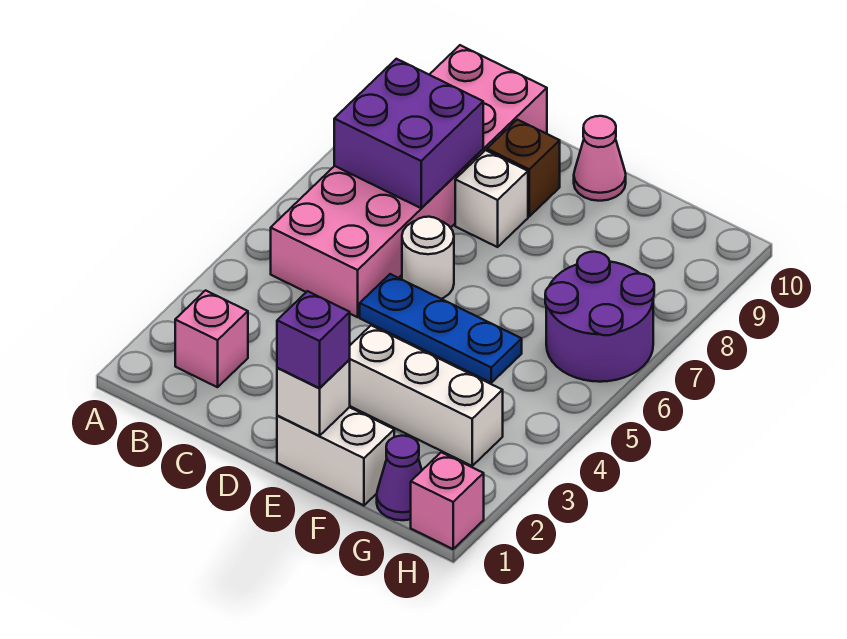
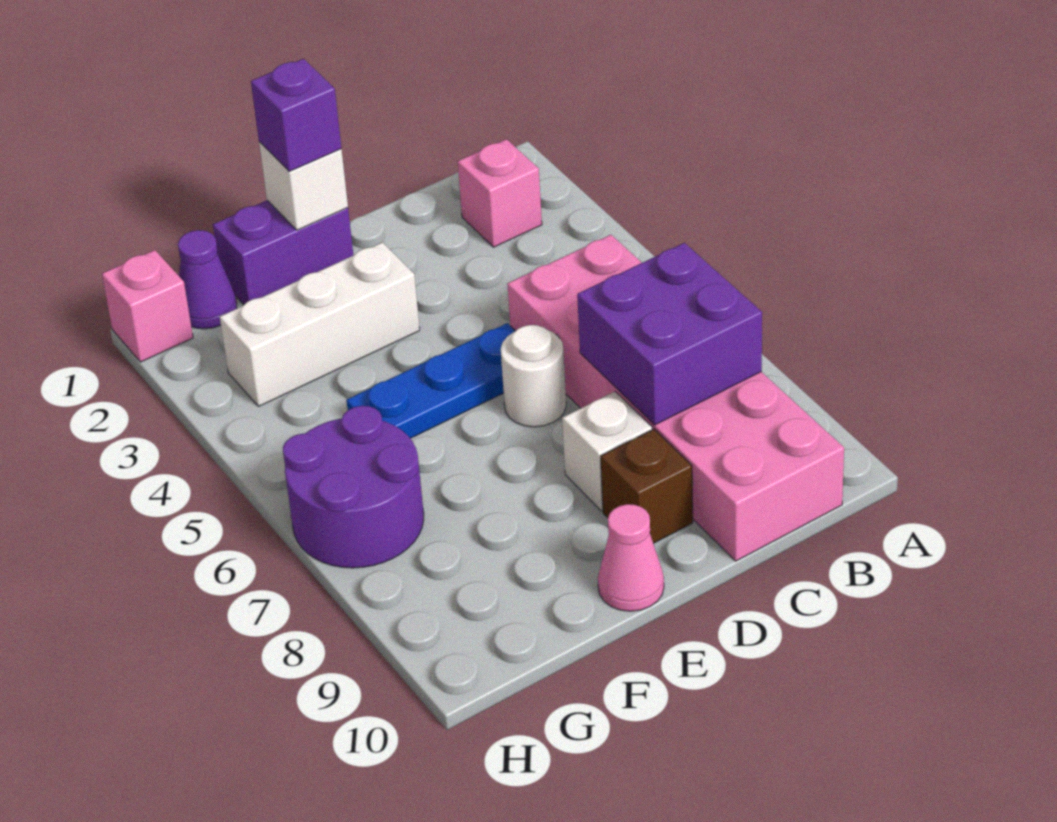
white 1x2 brick [277,407,394,505] -> purple 1x2 brick [213,200,353,304]

